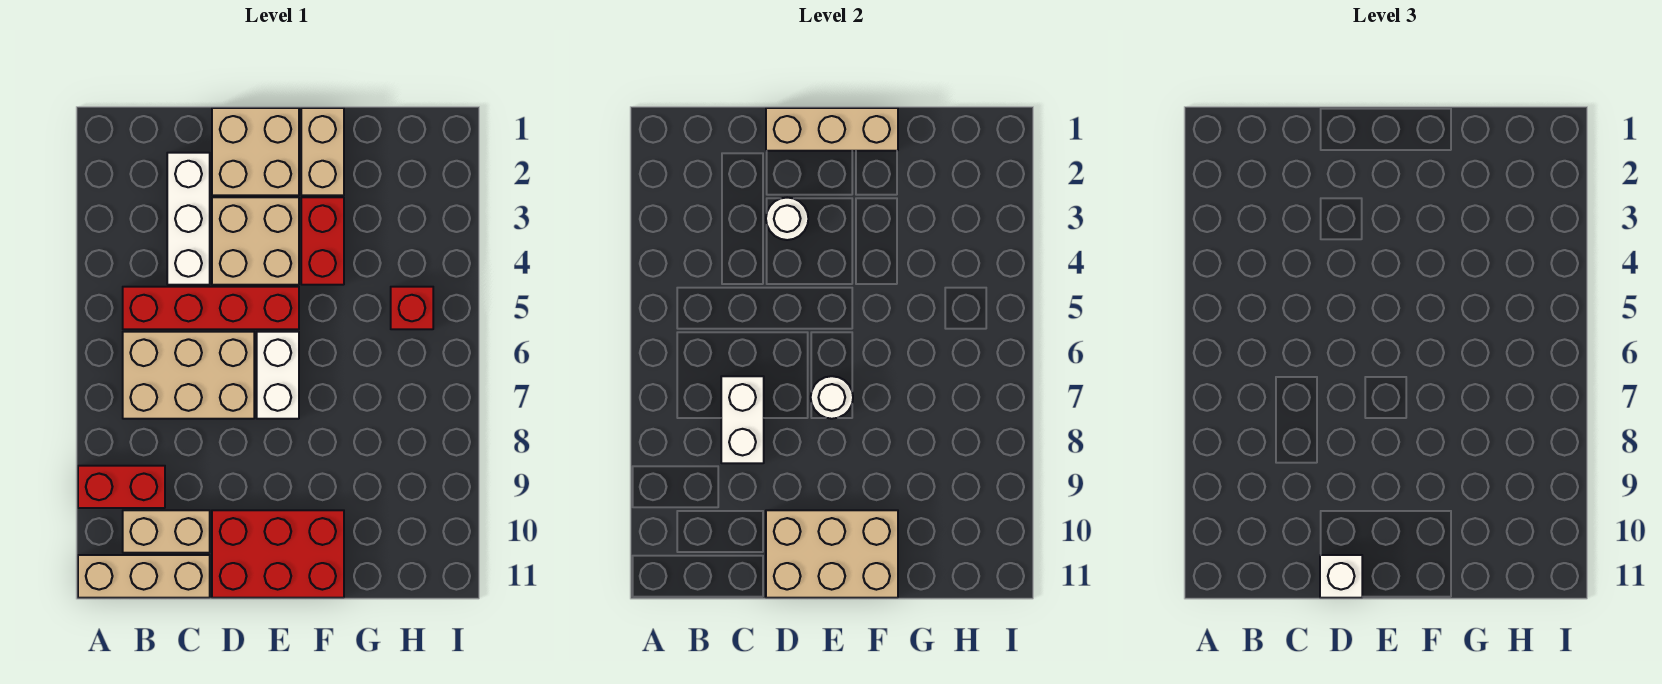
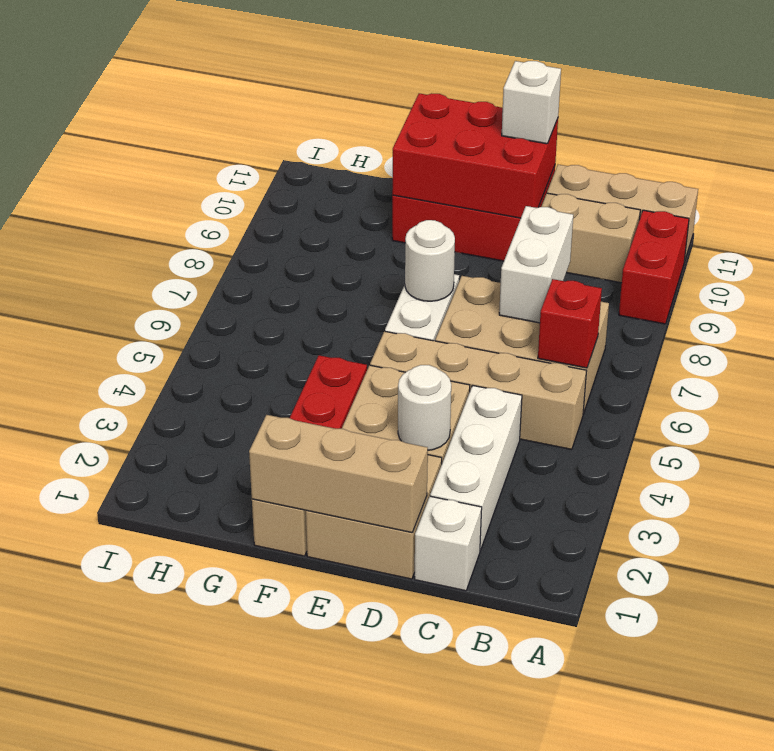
red 1x2 brick [78,466,165,508] -> red 1x2 brick turned to [619,210,689,324]
red 1x4 brick [123,287,299,329] -> tan 1x4 brick [370,331,586,450]
none -> white 1x1 brick [415,496,482,591]
tan 2x3 brick [766,510,898,598] -> red 2x3 brick [392,93,558,218]
red 1x1 brick [391,287,433,329] -> red 1x1 brick moved to [538,279,602,368]

